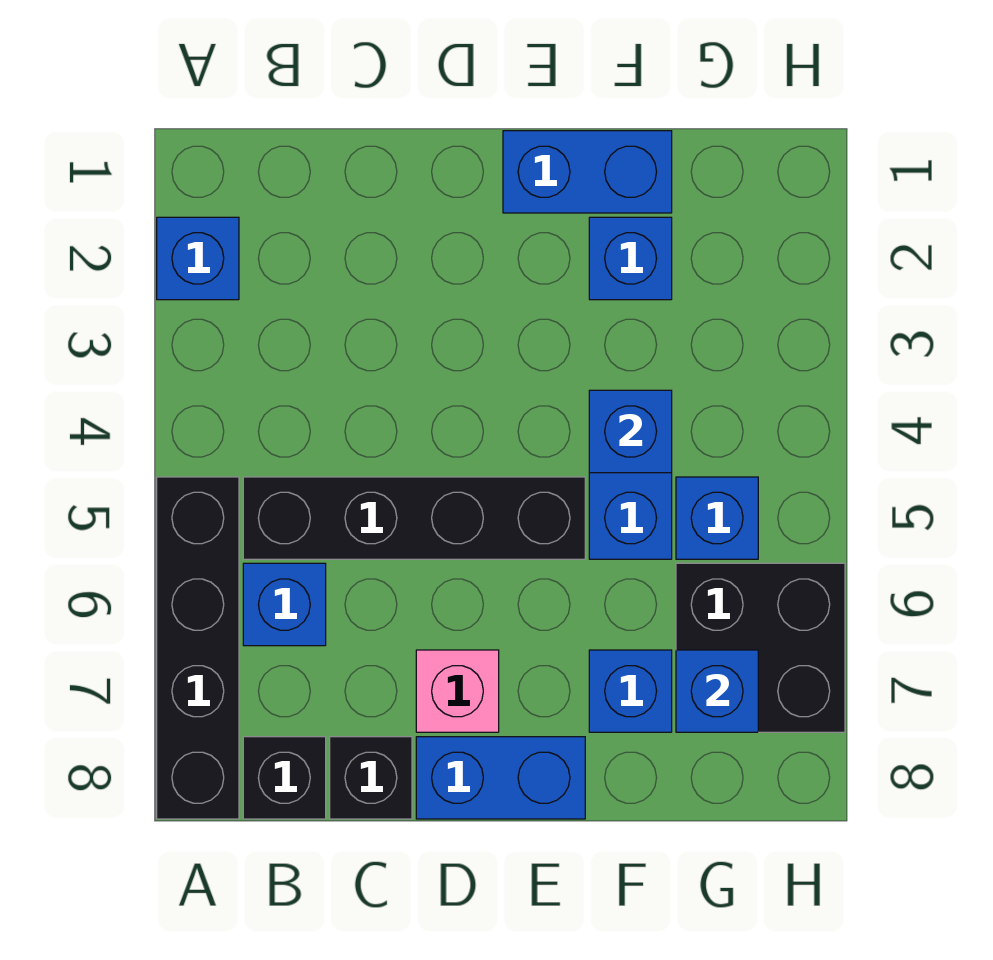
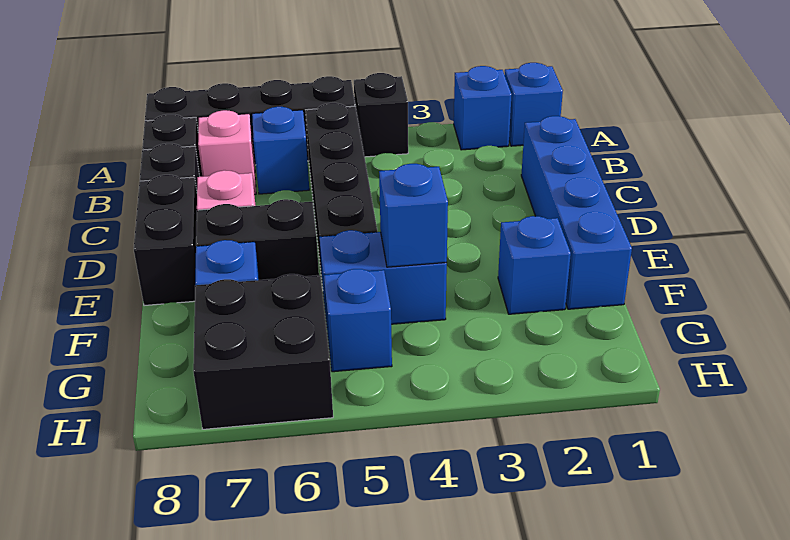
none -> black 1x1 brick [354,73,408,157]
none -> pink 1x1 brick [198,110,256,194]
blue 1x2 brick [416,737,585,819] -> black 1x2 brick [134,175,197,306]
blue 1x2 brick [503,131,672,213] -> blue 1x4 brick [521,116,632,309]
none -> black 1x2 brick [196,199,319,280]
blue 1x1 brick [676,650,758,732] -> blue 1x1 brick moved to [505,63,563,146]

